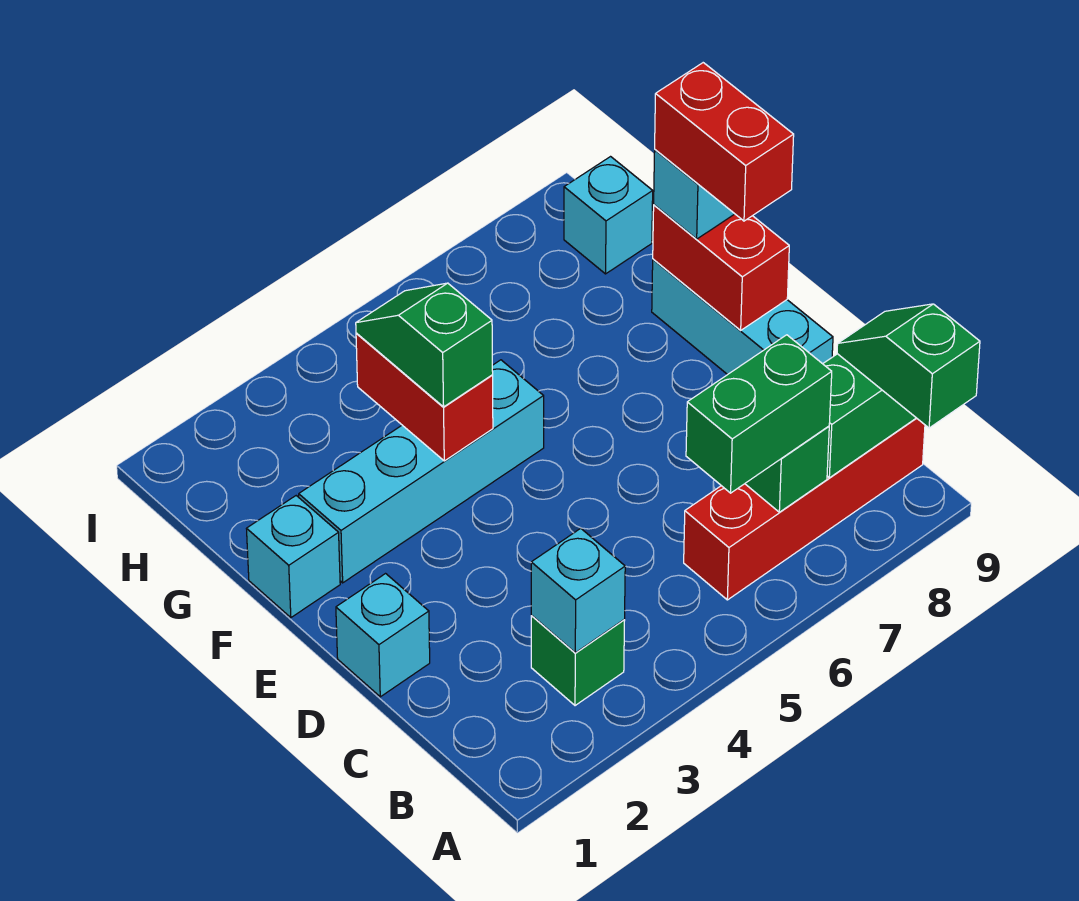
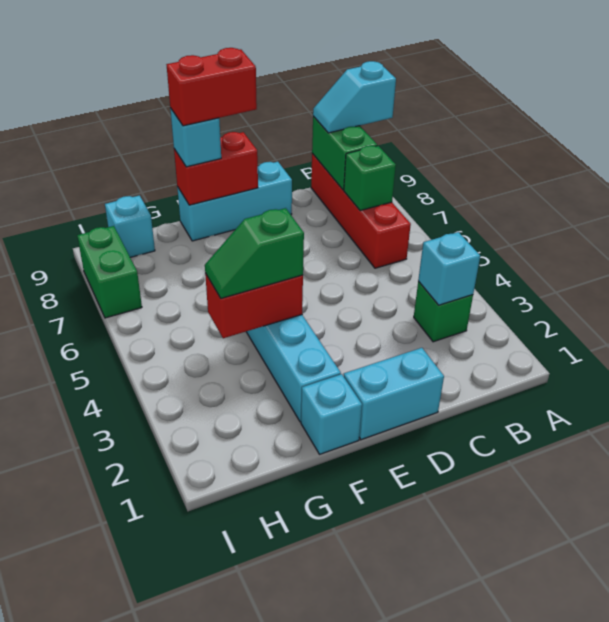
green 1x2 slope [837,304,980,428] -> cyan 1x2 slope [313,61,396,133]
green 1x2 brick [686,335,832,493] -> green 1x2 brick moved to [77,226,142,318]
cyan 1x1 brick [336,574,430,697] -> cyan 1x2 brick [344,348,444,440]

